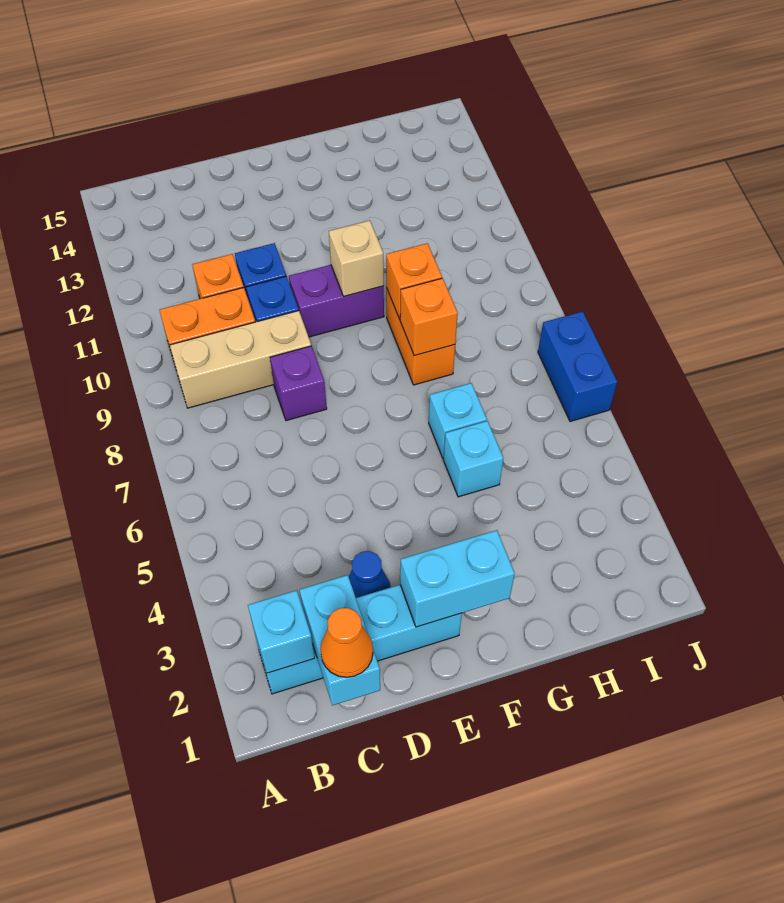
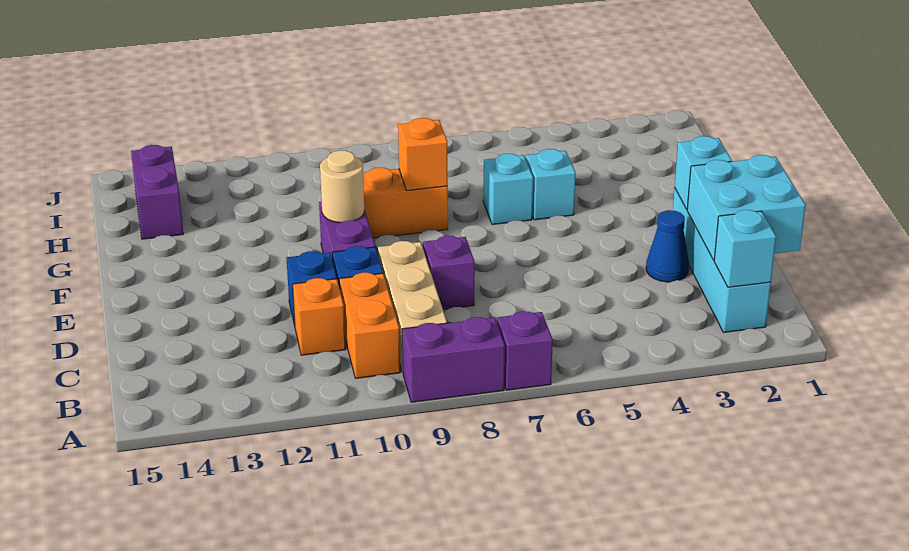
none -> purple 1x1 brick [497,311,553,390]
none -> purple 1x2 brick [402,317,505,402]
cyan 1x2 brick [300,575,380,705] -> cyan 2x2 brick [687,155,806,260]
orange 1x1 cone [320,608,373,677] -> none
cyan 1x2 brick [400,530,515,627] -> cyan 1x1 brick [675,136,732,209]
tan 1x1 brick [329,220,384,296] -> tan 1x1 round brick [320,150,364,223]
orange 1x1 brick [386,243,442,319] -> none
none -> purple 1x2 brick [131,145,183,239]
blue 1x2 brick [538,311,617,422] -> none

